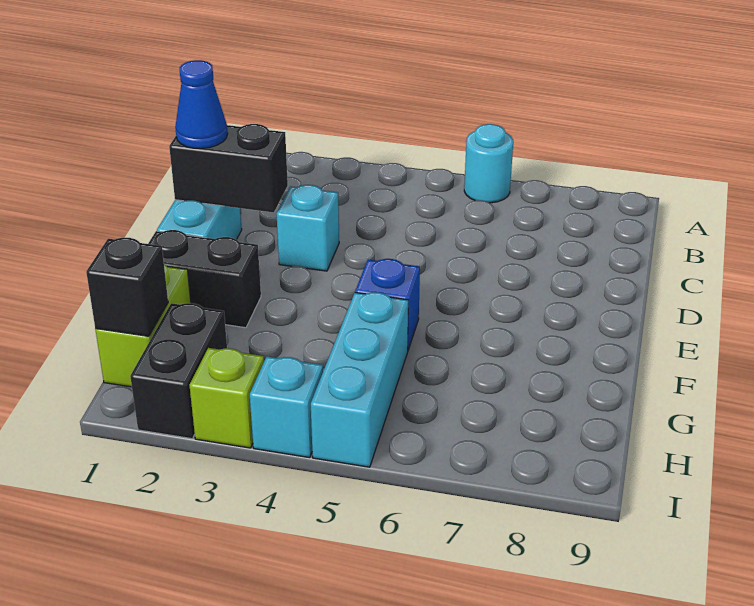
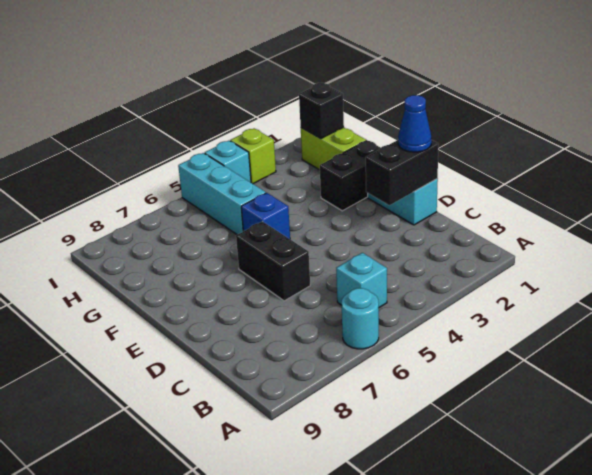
cyan 1x1 brick [276,185,339,271] -> cyan 1x1 brick moved to [336,253,387,308]
black 1x2 brick [130,303,227,439] -> black 1x2 brick moved to [236,221,310,301]

